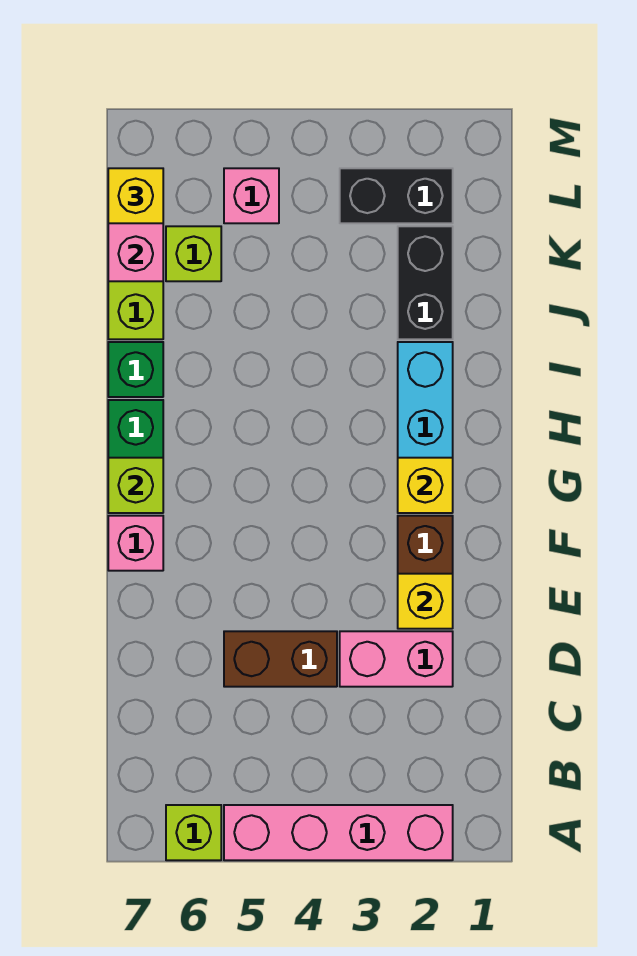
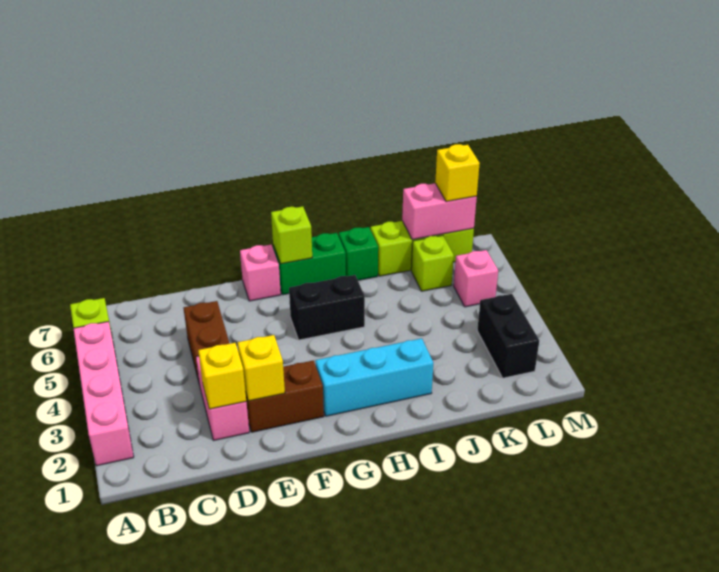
yellow 1x1 brick [398,458,453,513] -> yellow 1x1 brick moved to [198,343,246,409]
black 1x2 brick [398,226,453,339] -> black 1x2 brick moved to [289,275,365,340]

